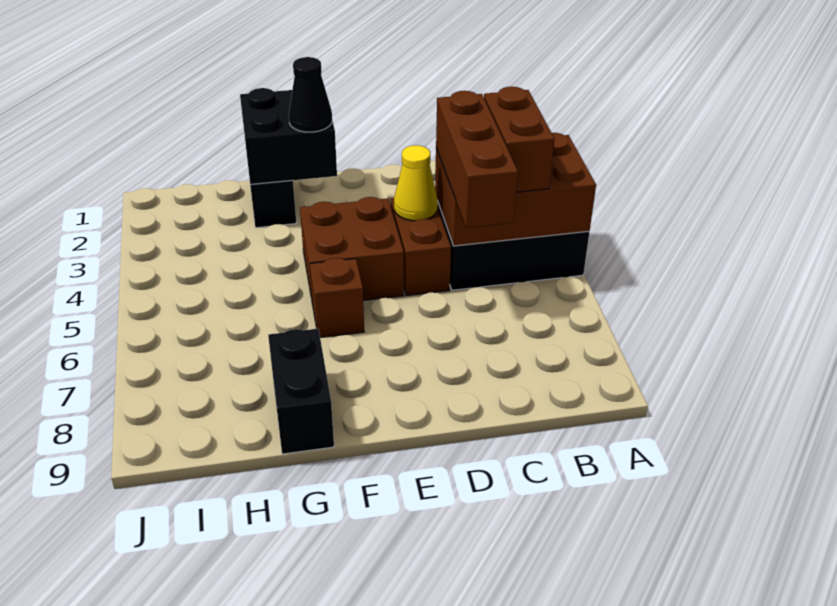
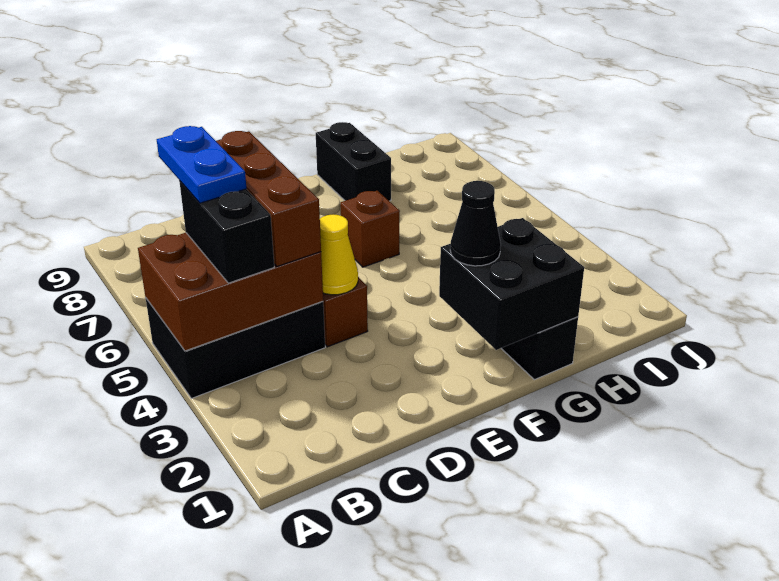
brown 1x2 brick [484,87,554,192] -> black 1x2 brick [179,181,274,283]
none -> blue 1x2 plate [157,126,247,203]
brown 2x2 brick [300,197,404,304] -> none

